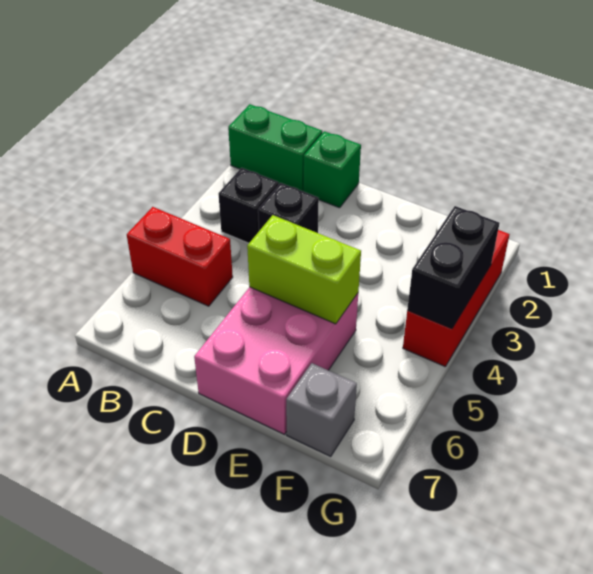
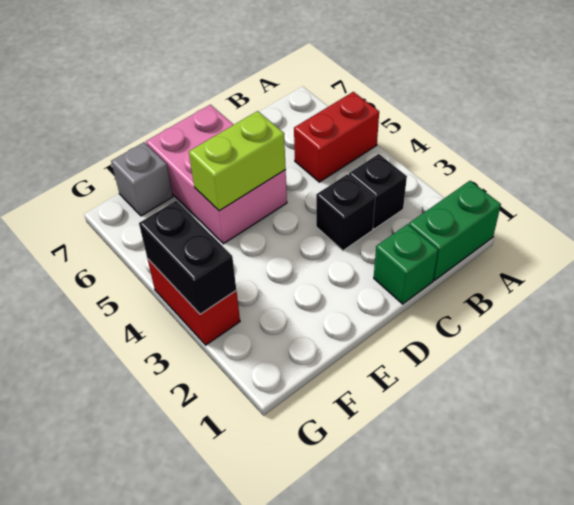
red 1x3 brick [403,230,510,367] -> red 1x2 brick [148,259,240,345]

